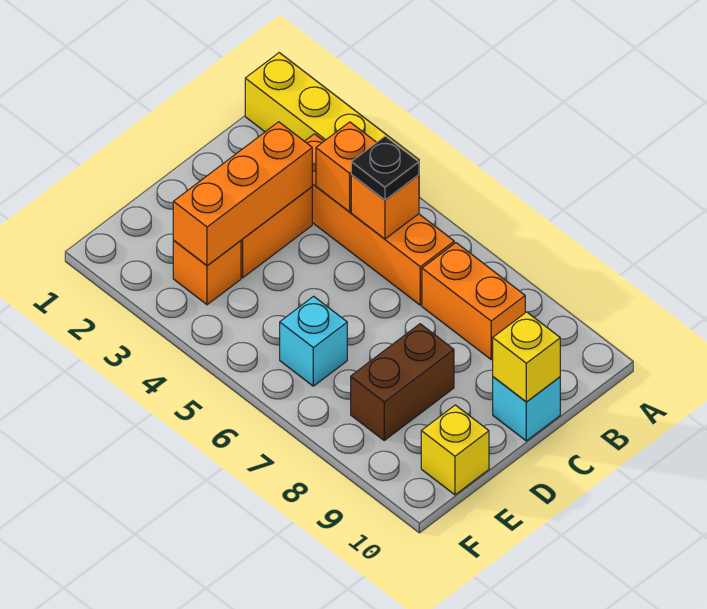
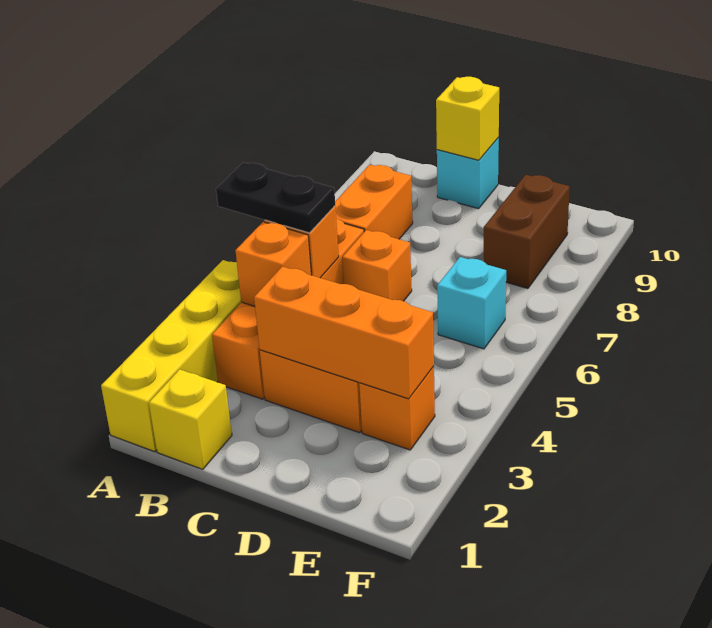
black 1x1 plate [351,136,419,200] -> black 1x2 plate [216,162,335,233]
none -> orange 1x1 brick [342,230,412,301]
brown 1x2 brick [351,324,454,440] -> brown 1x2 brick turned to [484,175,570,289]
yellow 1x1 brick [421,405,489,495] -> yellow 1x1 brick moved to [149,369,232,469]

